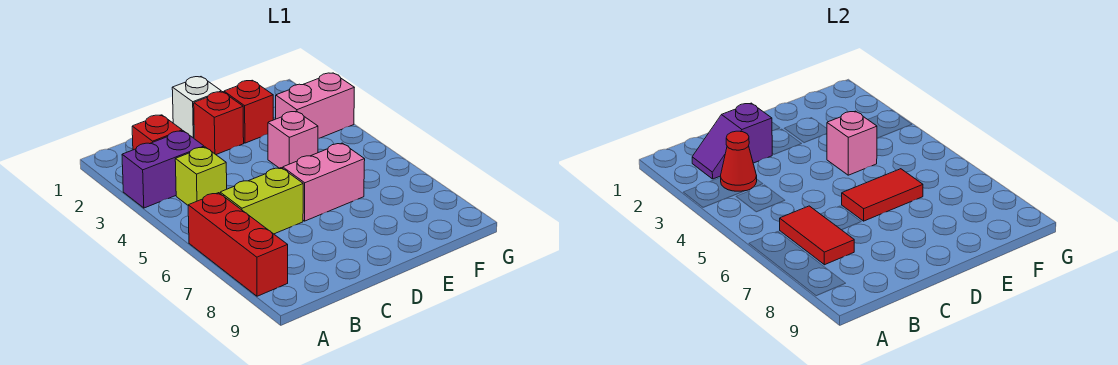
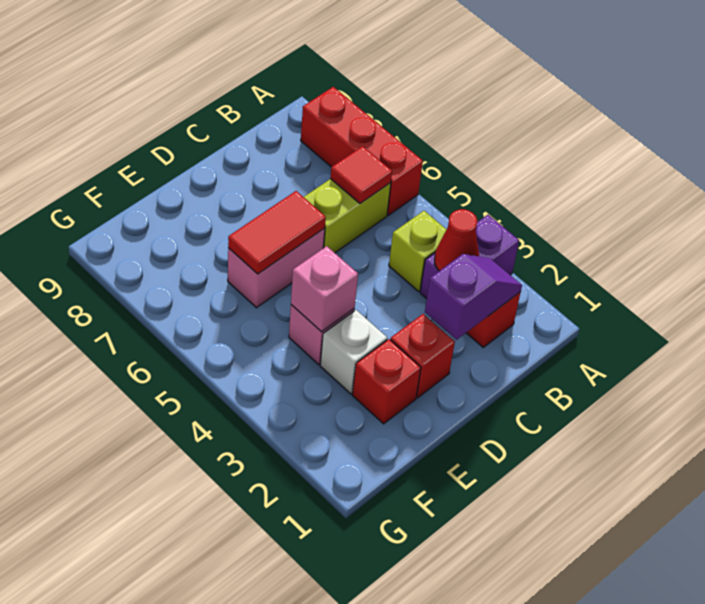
red 1x2 tile [780,206,854,265] -> red 1x1 tile [330,146,392,203]
white 1x1 brick [172,77,221,138] -> white 1x1 brick moved to [320,310,387,394]
pink 1x2 brick [276,73,354,138] -> none

